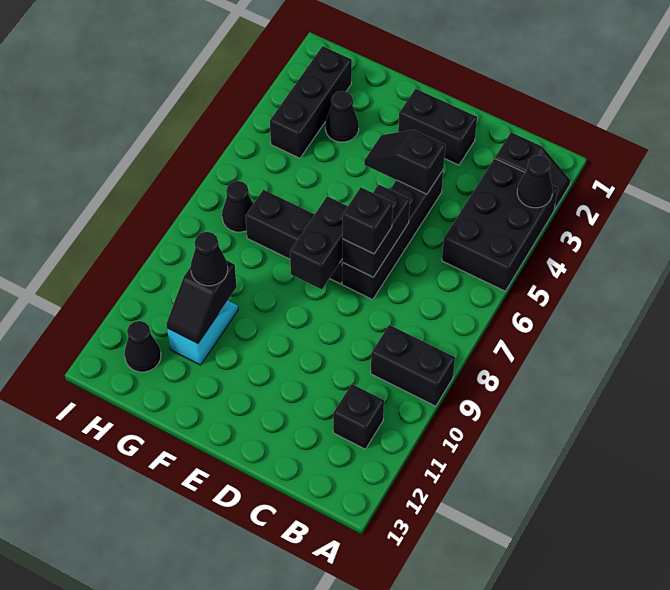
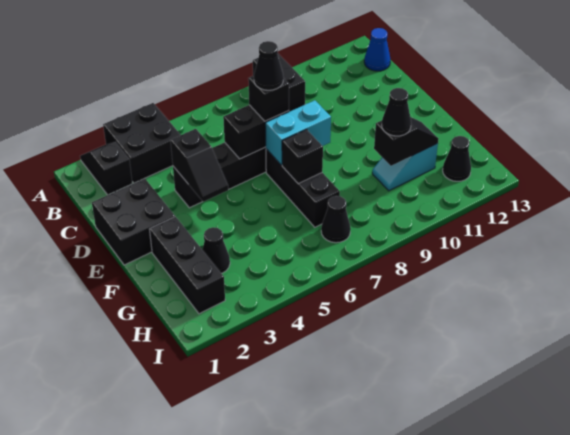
black 2x3 brick [442,158,558,291] -> black 2x2 brick [103,103,181,183]
black 1x1 cone [517,155,553,208] -> black 1x1 cone moved to [254,41,283,90]
black 1x1 brick [333,384,384,449] -> black 1x1 brick moved to [282,129,323,184]
none -> blue 1x1 cone [364,28,390,71]
black 1x2 brick [398,89,477,165] -> black 2x2 brick [92,178,175,265]
black 1x2 brick [290,196,348,289] -> cyan 1x2 brick [265,100,331,165]
black 1x3 brick [270,46,352,158] -> black 1x3 brick turned to [149,217,225,314]

